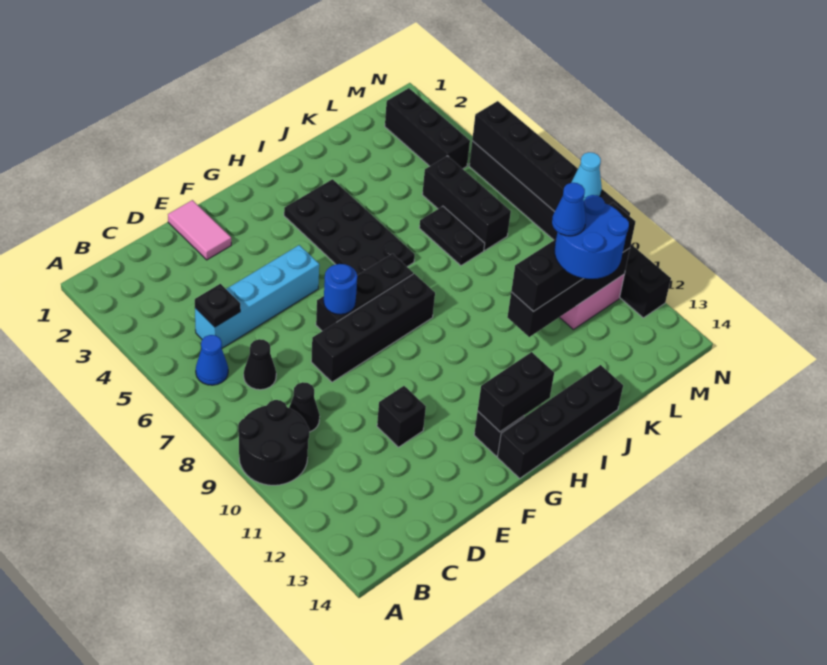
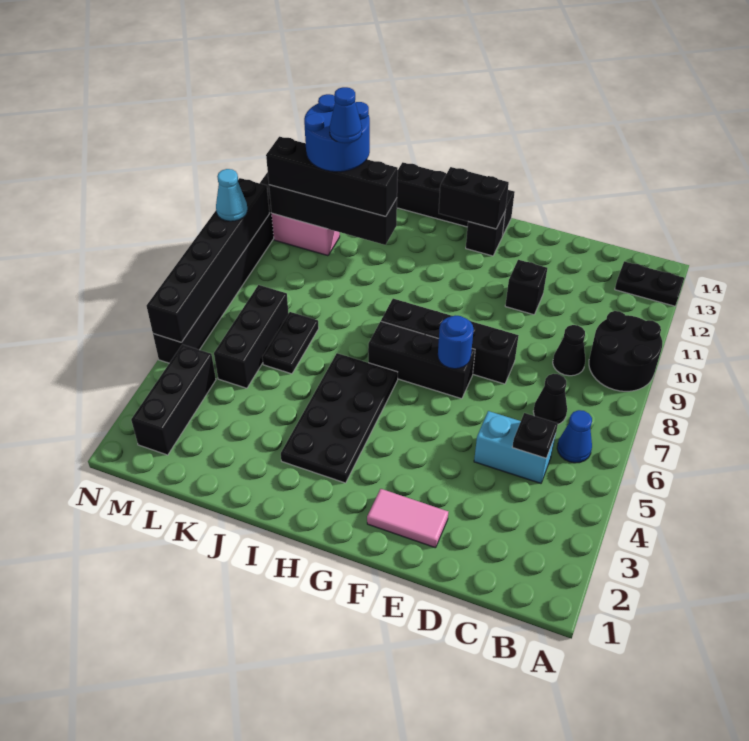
none -> black 1x2 plate [615,261,684,306]
cyan 1x4 brick [195,245,319,348] -> cyan 1x2 brick [474,411,556,483]
pink 1x2 tile [168,200,231,260] -> pink 1x2 tile turned to [367,489,448,548]

